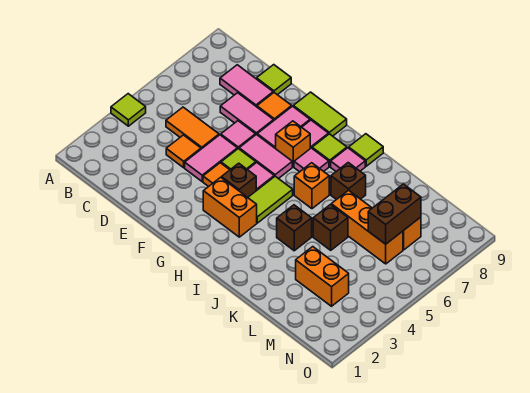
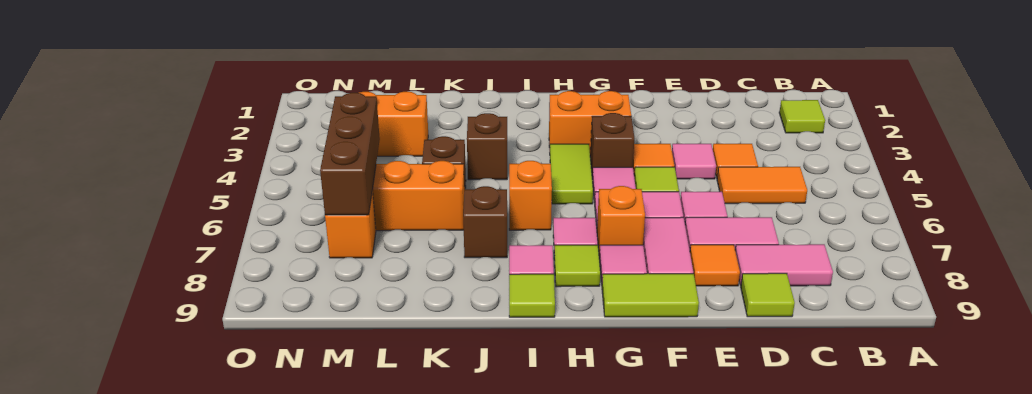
lime 1x1 tile [111,94,146,126] -> lime 1x1 tile moved to [779,100,825,133]
pink 1x2 tile [185,135,237,181] -> pink 1x1 tile [672,144,716,179]
brown 1x2 brick [368,184,421,244] -> brown 1x3 brick [320,93,380,215]

